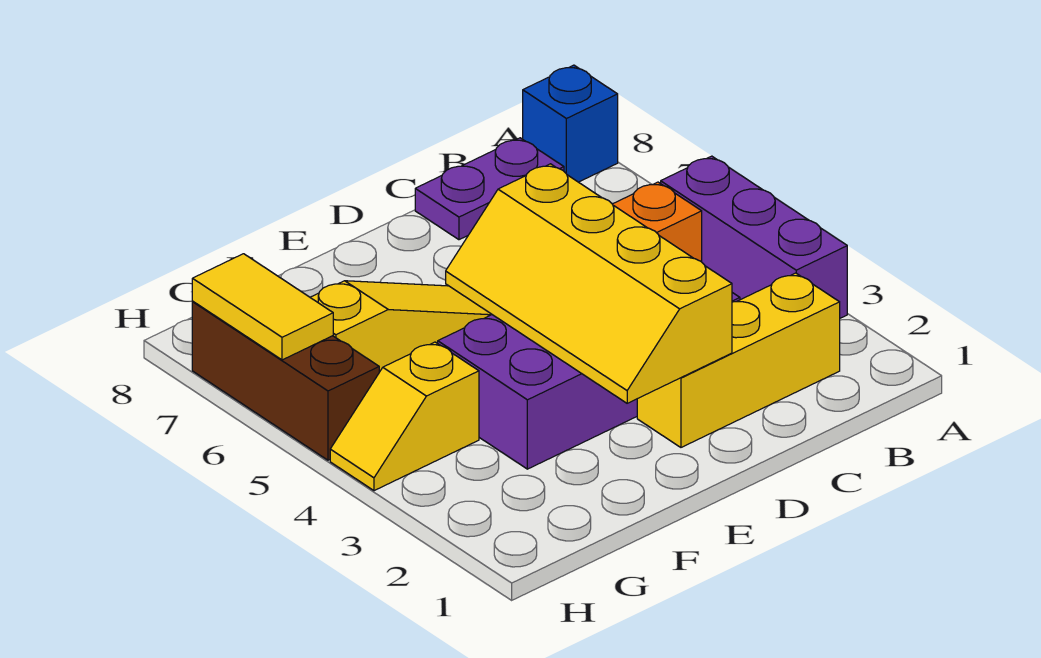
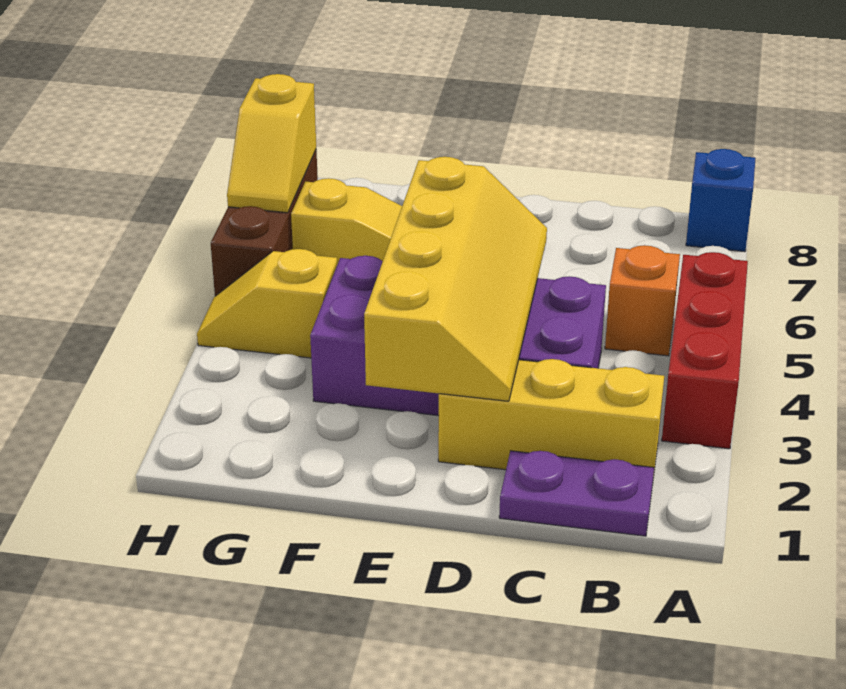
purple 1x3 brick [661,156,847,318] -> red 1x3 brick [662,252,748,449]
purple 1x2 plate [415,138,564,240] -> purple 1x2 plate moved to [499,451,654,536]
yellow 2x4 slope [446,164,732,403] -> yellow 2x4 slope turned to [364,157,547,401]
yellow 1x2 tile [192,254,333,360] -> yellow 1x2 slope [227,74,316,213]

